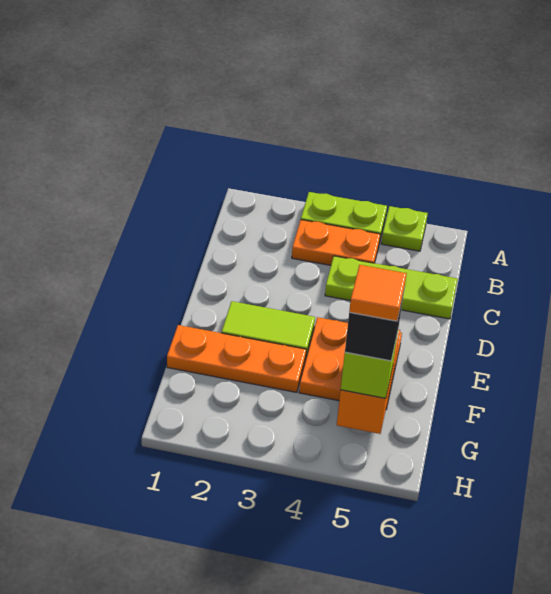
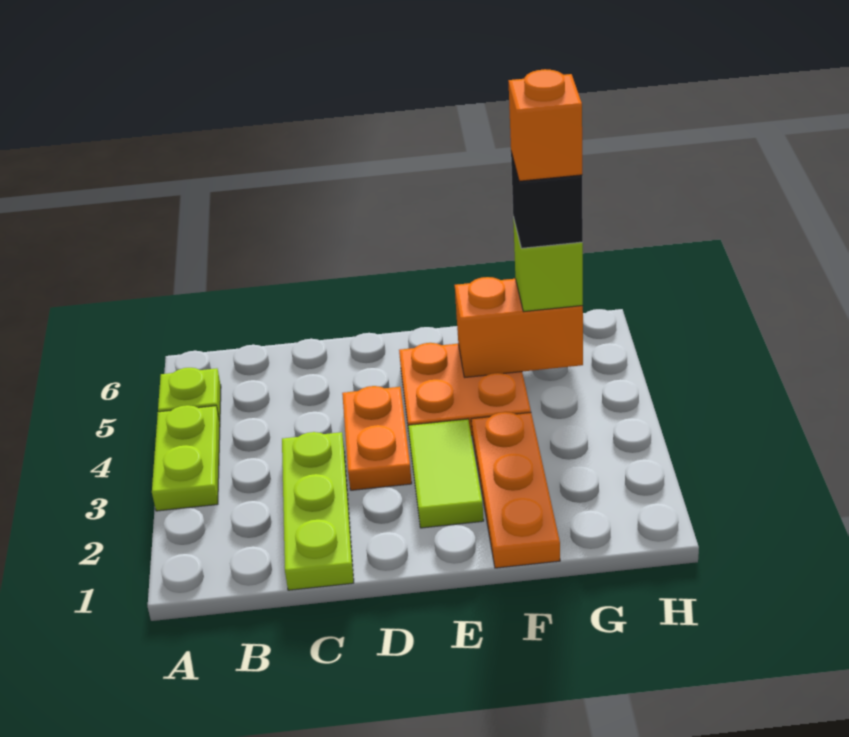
orange 1x2 plate [292,220,380,265] -> orange 1x2 plate moved to [342,386,412,490]
lime 1x3 plate [325,256,458,319] -> lime 1x3 plate moved to [282,432,354,590]
orange 1x1 tile [349,265,407,321] -> orange 1x1 brick [509,69,582,181]

